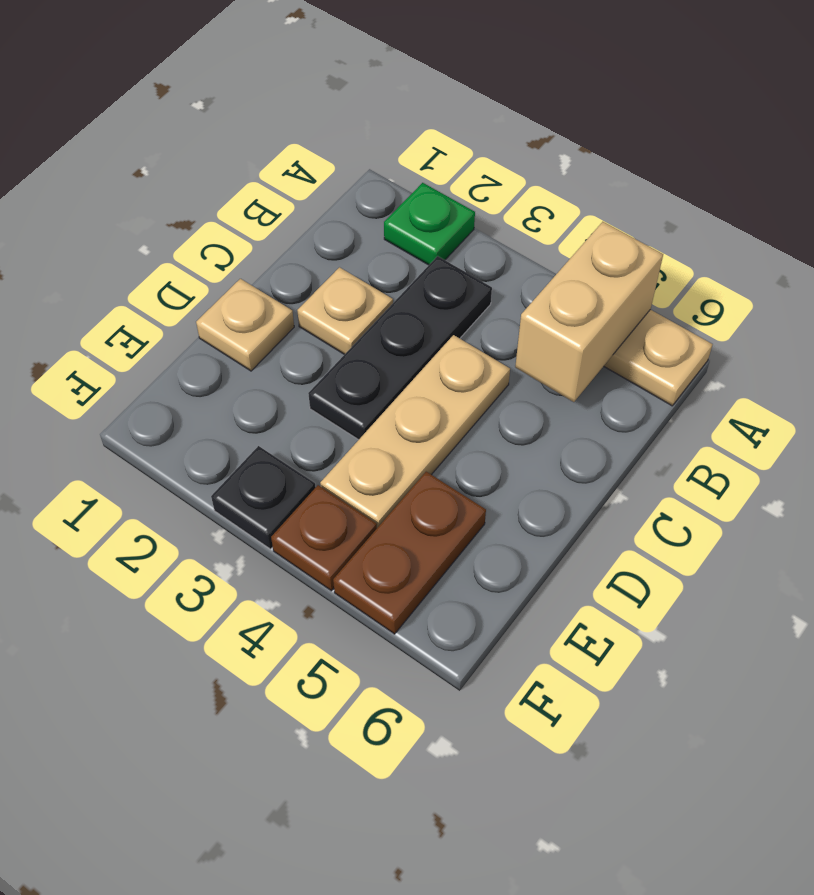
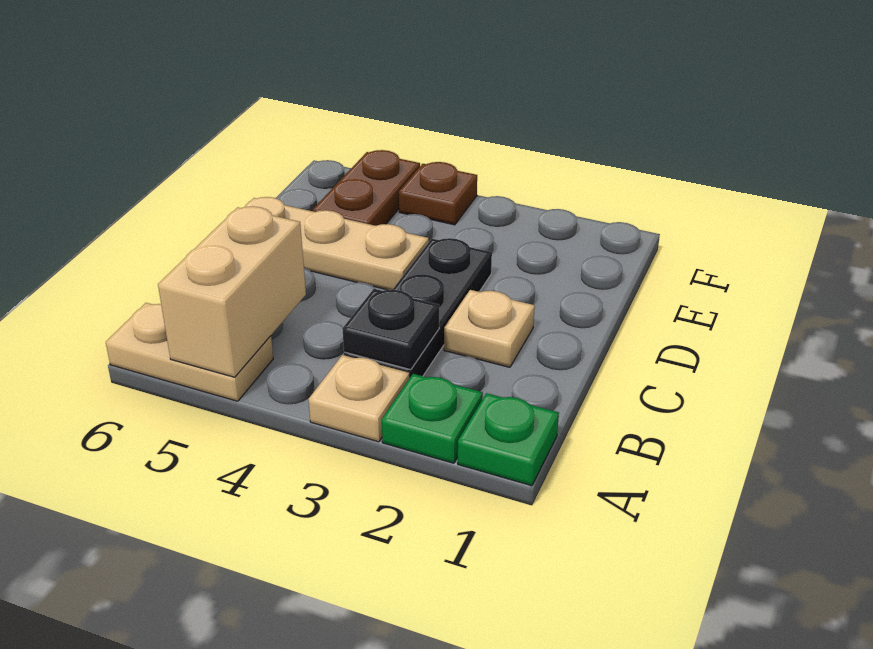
none -> green 1x1 plate [458,393,559,486]
tan 1x3 plate [320,335,510,528] -> tan 1x3 plate turned to [245,197,429,290]
tan 1x1 plate [196,279,294,371] -> tan 1x1 plate moved to [309,355,409,442]
black 1x1 plate [211,446,316,549] -> black 1x1 plate moved to [342,289,439,370]

